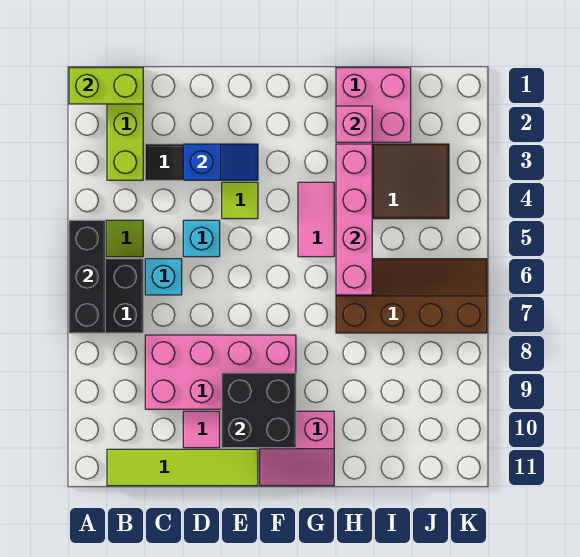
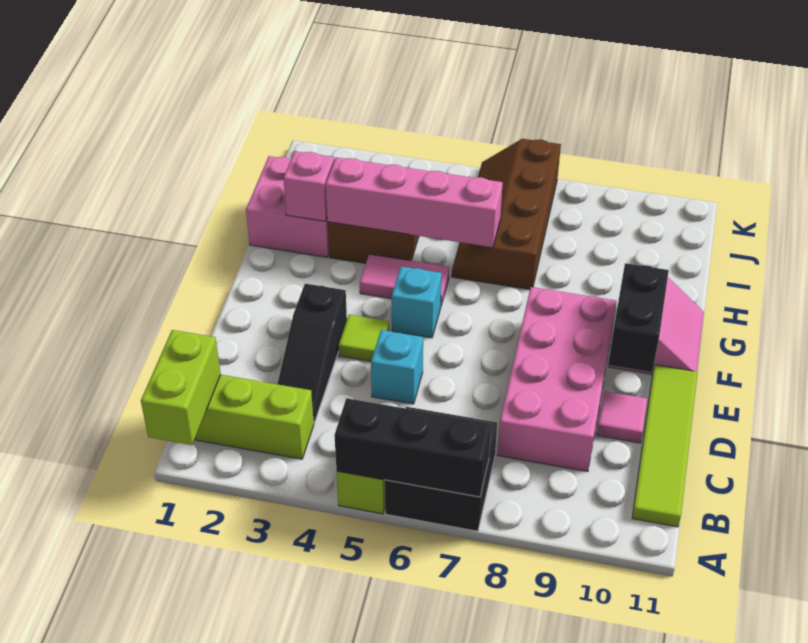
cyan 1x1 brick [145,259,182,295] -> cyan 1x1 brick moved to [392,266,442,338]
blue 1x2 slope [183,144,258,180] -> none
black 2x2 brick [222,373,296,448] -> black 1x2 brick [608,263,669,372]

